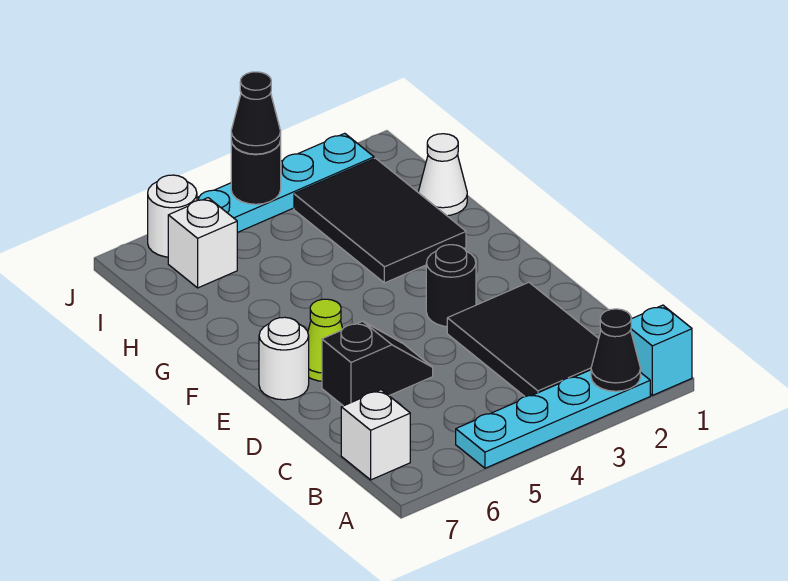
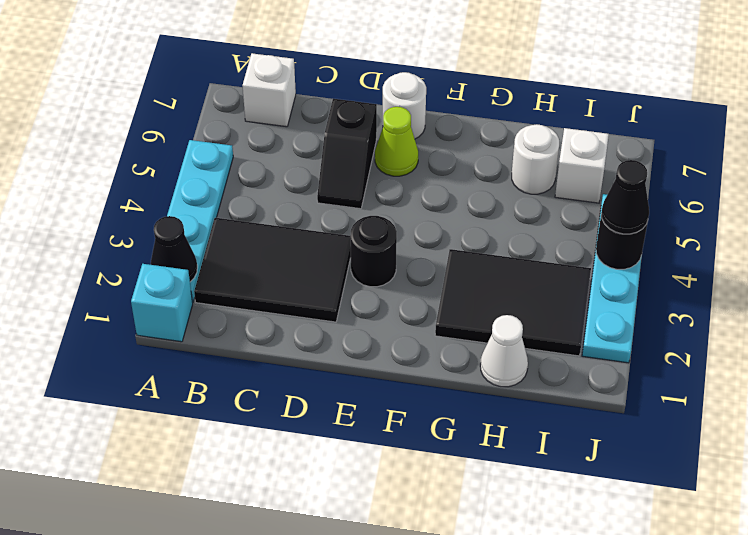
white 1x1 round brick [148,175,197,257] -> white 1x1 round brick moved to [512,124,559,194]

